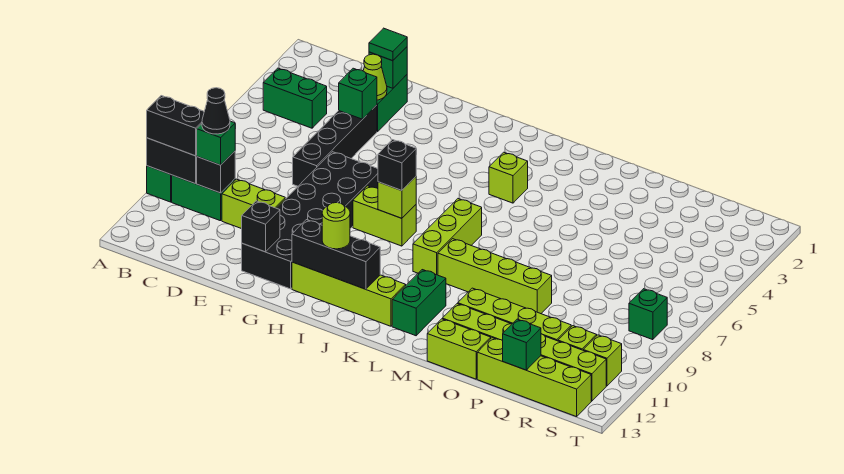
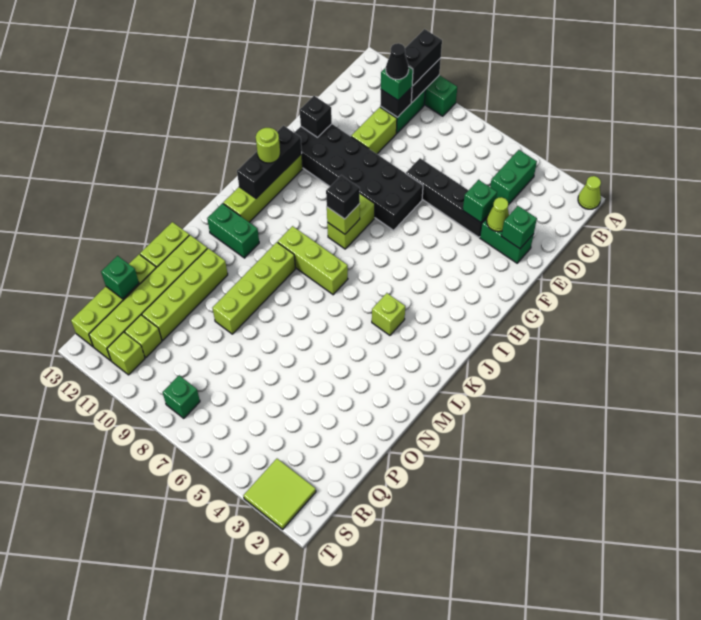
none -> lime 1x1 cone [578,176,601,209]
green 1x1 tile [369,28,407,61] -> none
none -> lime 2x2 tile [243,459,316,529]

